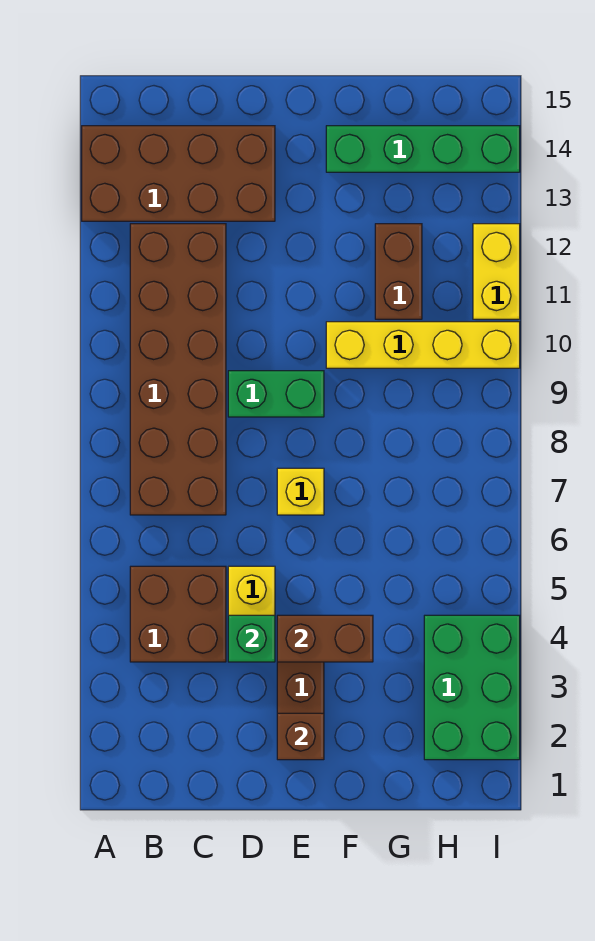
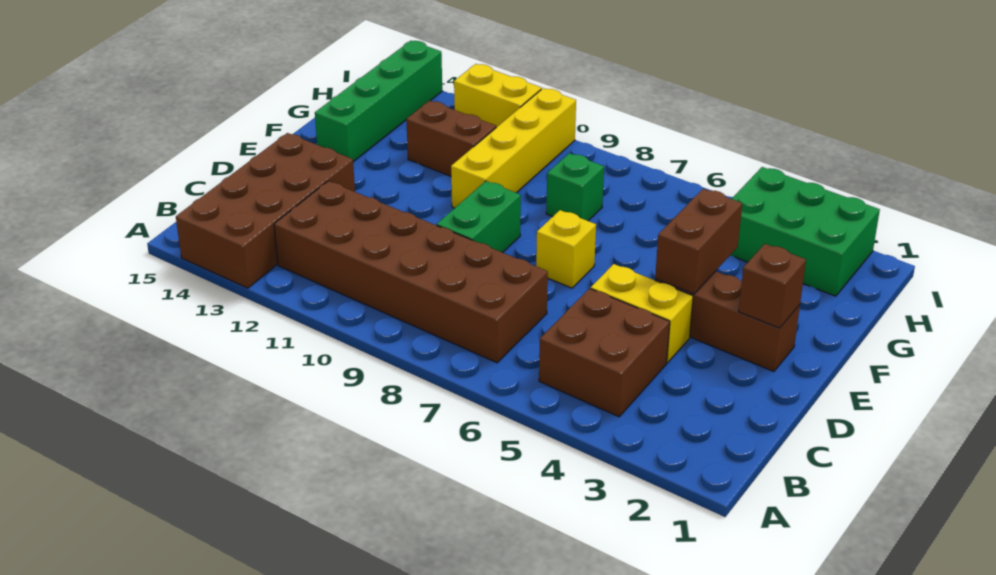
green 1x1 brick [228,615,275,662] -> green 1x1 brick moved to [546,153,604,221]

